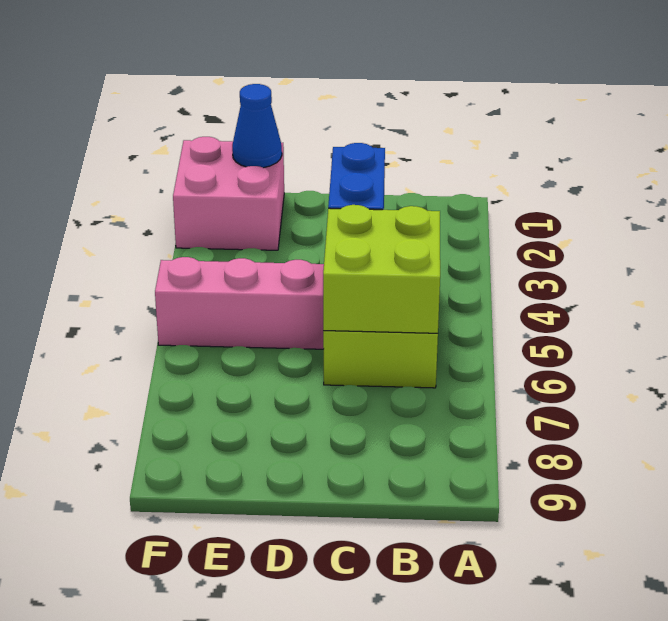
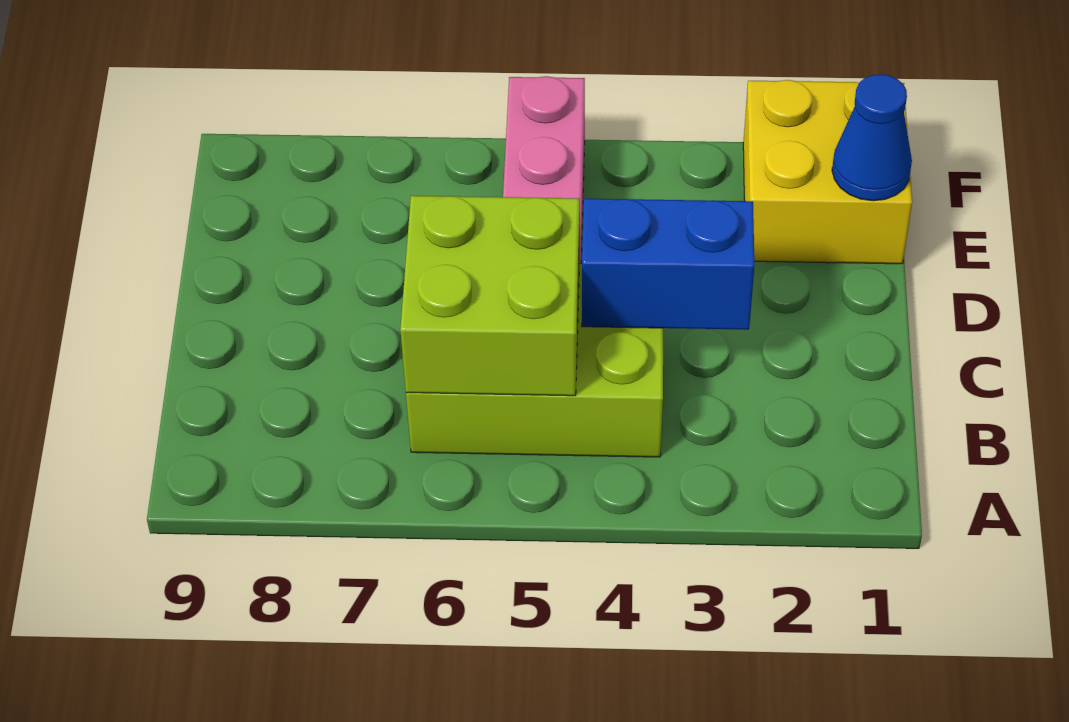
pink 2x2 brick [173,137,284,250] -> yellow 2x2 brick [743,80,912,264]

